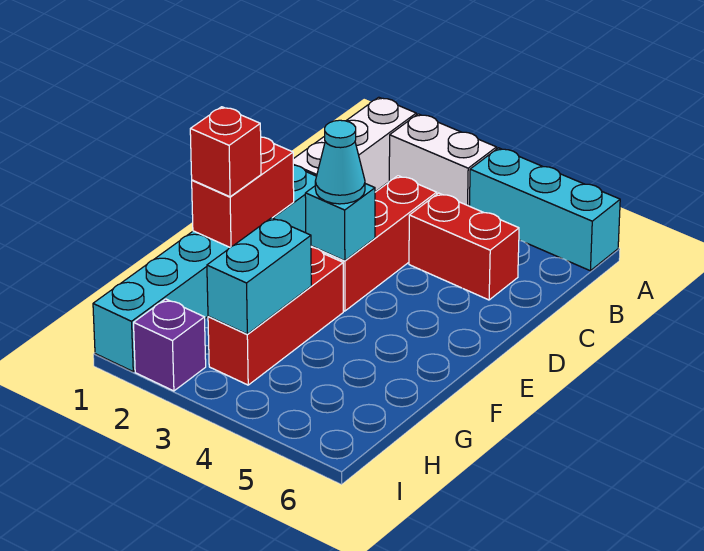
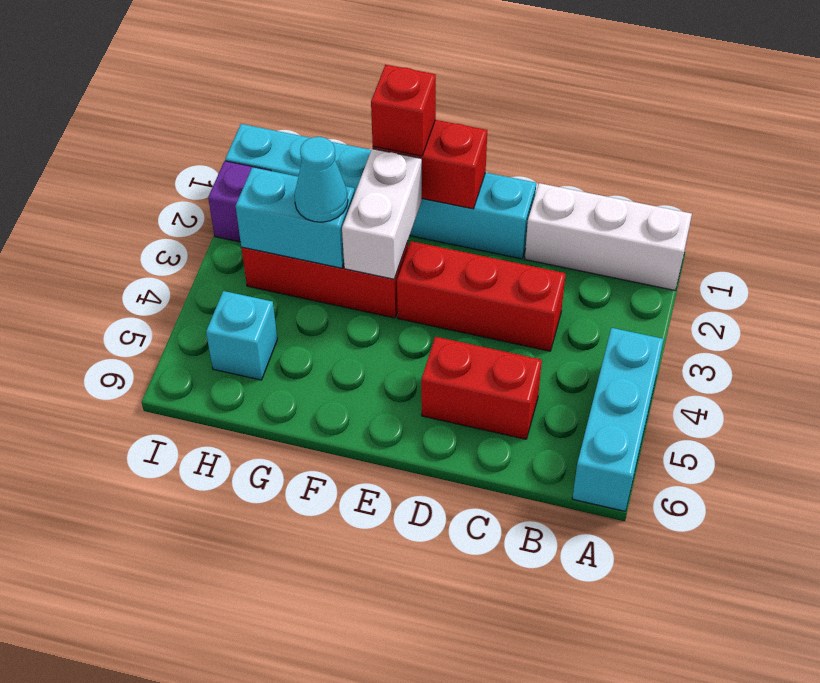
white 1x2 brick [389,114,497,206] -> white 1x2 brick moved to [342,149,422,279]
red 1x2 brick [409,193,519,300] -> red 1x2 brick turned to [421,337,542,439]
cyan 1x1 brick [305,184,375,261] -> cyan 1x1 brick moved to [206,291,277,380]
cyan 1x1 cone [315,120,365,204] -> cyan 1x1 cone moved to [294,137,348,222]

